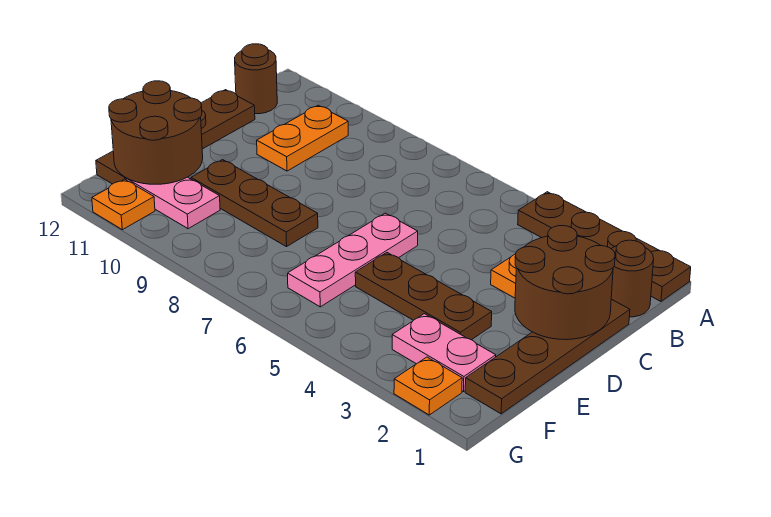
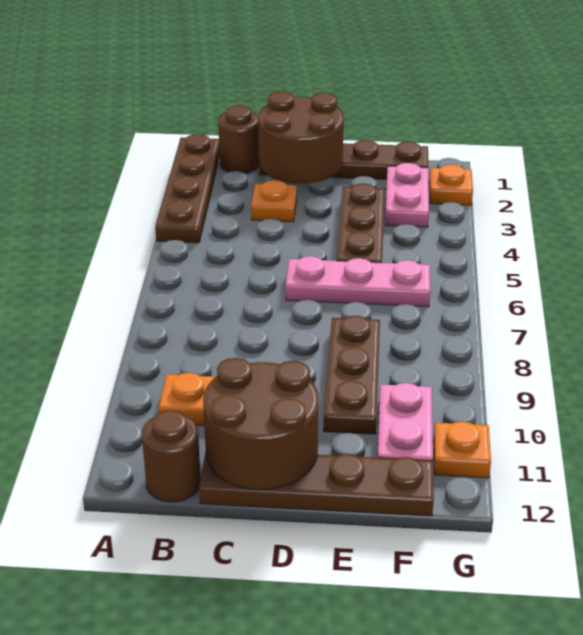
brown 2x2 round brick [109,81,203,184] -> brown 2x2 round brick moved to [203,358,319,490]

